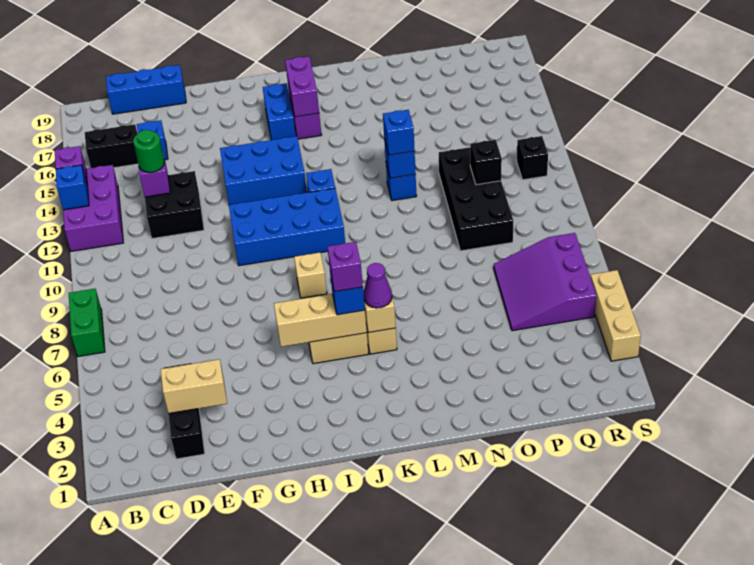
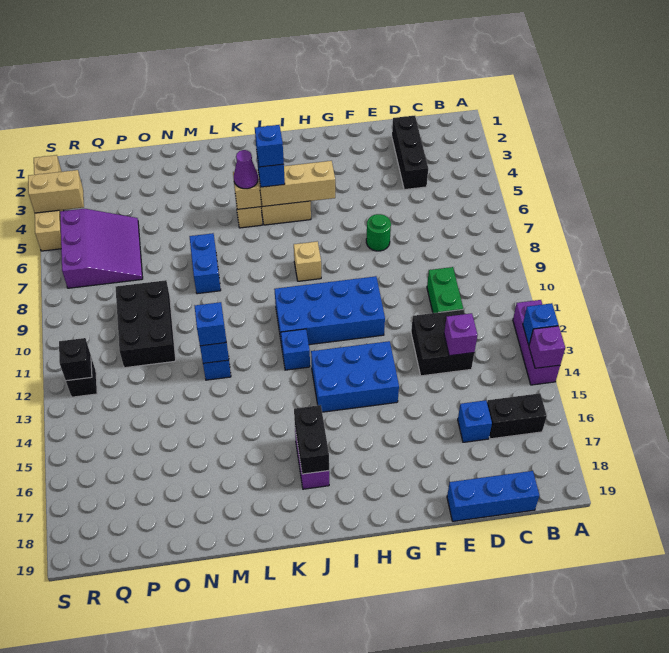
green 1x2 brick [69,289,105,357] -> green 1x2 brick moved to [427,267,463,313]
purple 2x3 brick [63,165,123,251] -> purple 1x3 brick [513,300,560,385]
tan 1x2 brick [161,359,227,414] -> tan 1x2 brick moved to [28,170,84,213]
green 1x1 round brick [133,130,164,172] -> green 1x1 round brick moved to [366,214,391,251]
blue 1x2 brick [263,83,296,140] -> blue 1x2 brick moved to [189,233,221,294]
purple 1x1 brick [328,242,363,292] -> blue 1x1 brick [255,125,284,167]
purple 1x2 brick [285,56,319,117] -> black 1x2 brick [294,405,329,474]
black 2x4 brick [439,147,513,251] -> black 2x3 brick [116,280,176,368]
black 1x1 brick [470,140,502,185] -> black 1x1 brick moved to [59,338,92,381]
tan 1x3 brick [591,270,641,361] -> tan 1x4 brick [34,155,64,251]

